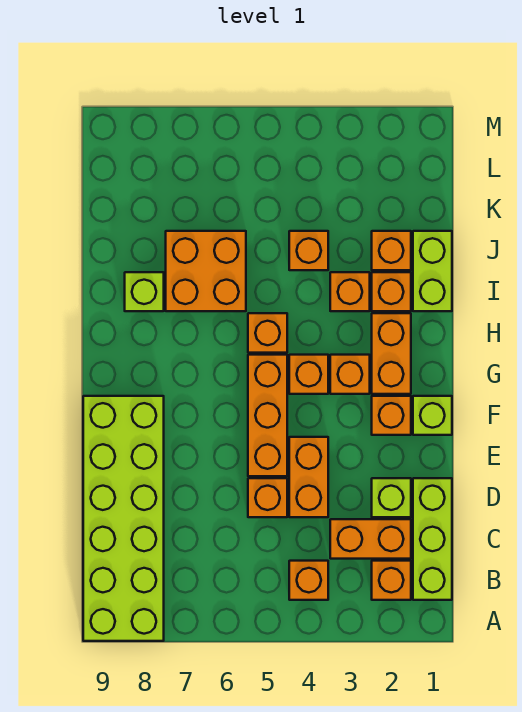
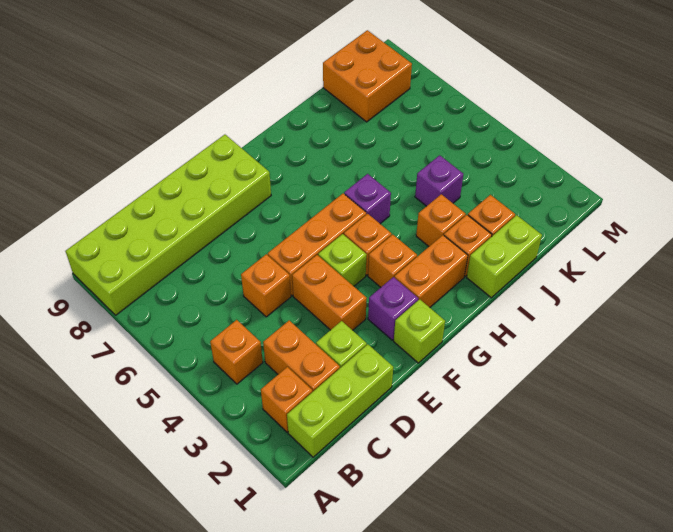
orange 1x2 brick [289,437,328,517] -> orange 1x2 brick turned to [292,255,367,330]
orange 1x1 brick [372,396,411,435] -> purple 1x1 brick [368,277,418,340]
orange 1x1 brick [248,313,287,353] -> purple 1x1 brick [344,174,391,224]
orange 2x2 brick [166,231,246,311] -> orange 2x2 brick moved to [323,30,412,122]
lime 1x1 brick [125,272,164,311] -> lime 1x1 brick moved to [318,234,367,286]
orange 1x1 brick [289,231,328,270] -> purple 1x1 brick [415,155,463,206]

